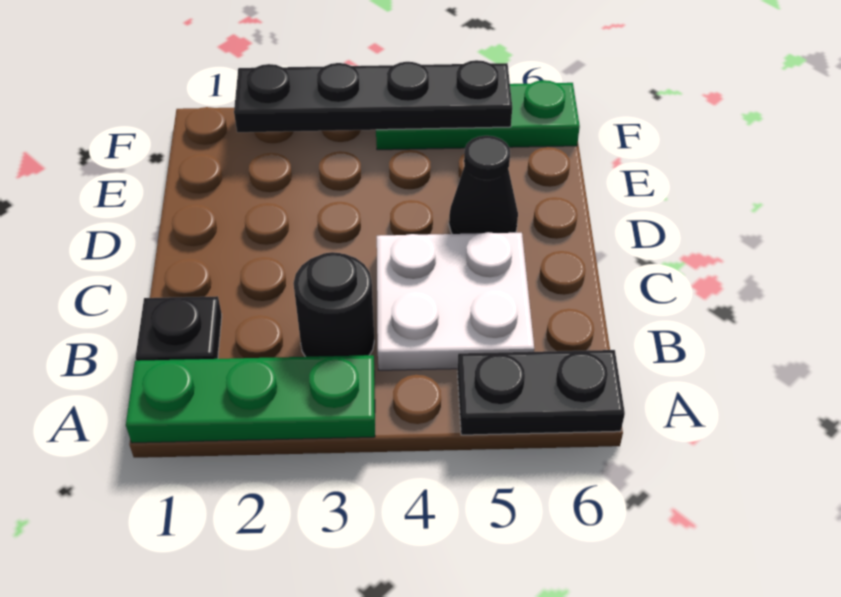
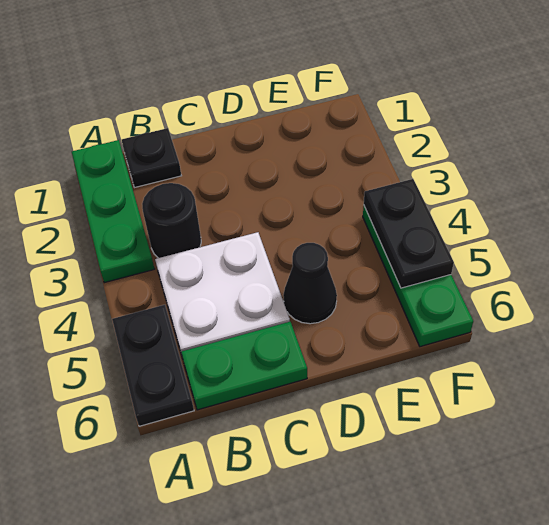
none -> green 1x2 plate [181,322,307,410]
black 1x4 plate [234,60,512,132] -> black 1x2 plate [364,179,454,288]

